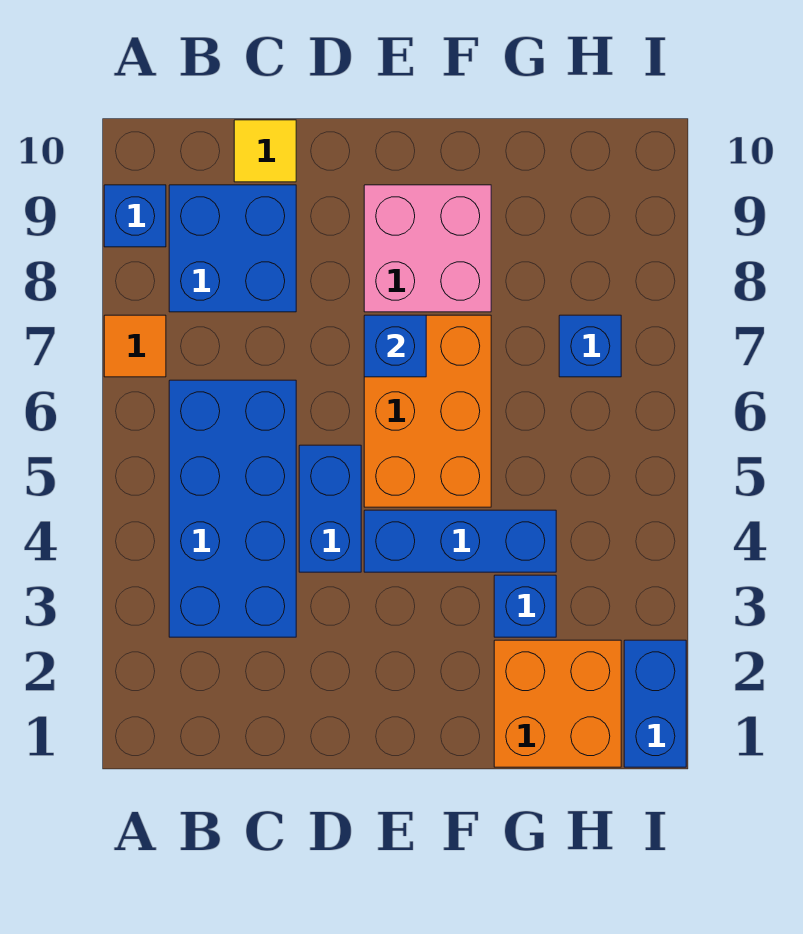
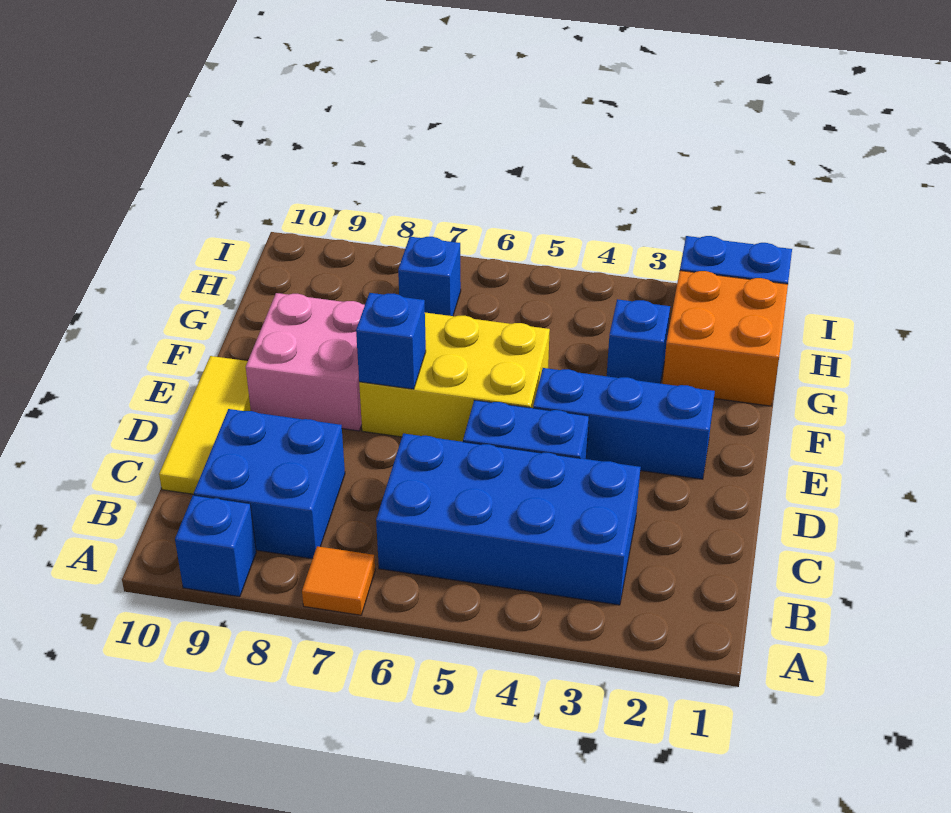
yellow 1x1 tile [234,120,296,182] -> yellow 1x3 tile [159,356,251,494]
blue 1x3 brick [364,510,556,572] -> blue 1x3 brick turned to [533,368,715,479]
orange 2x3 brick [364,315,491,507] -> yellow 2x3 brick [359,313,550,442]

